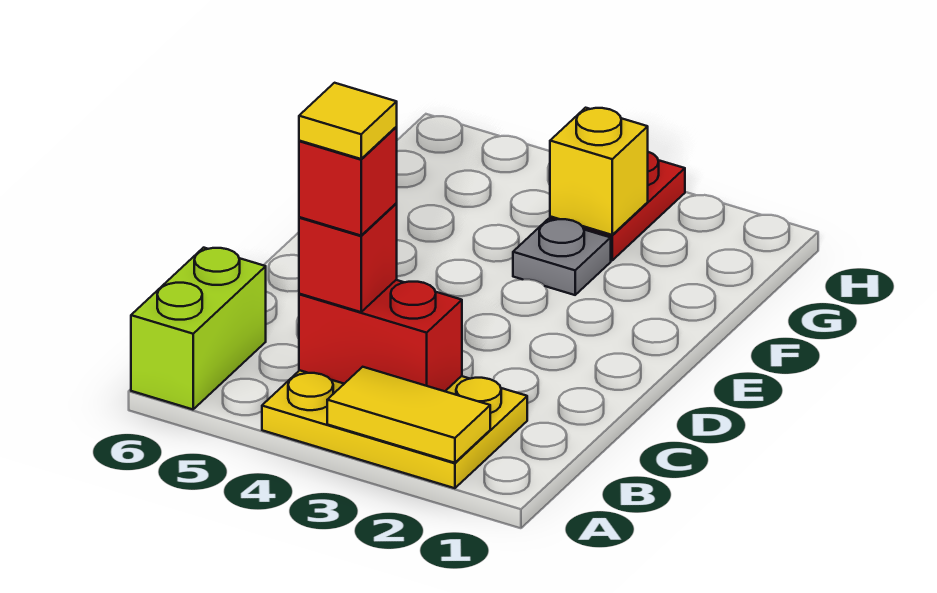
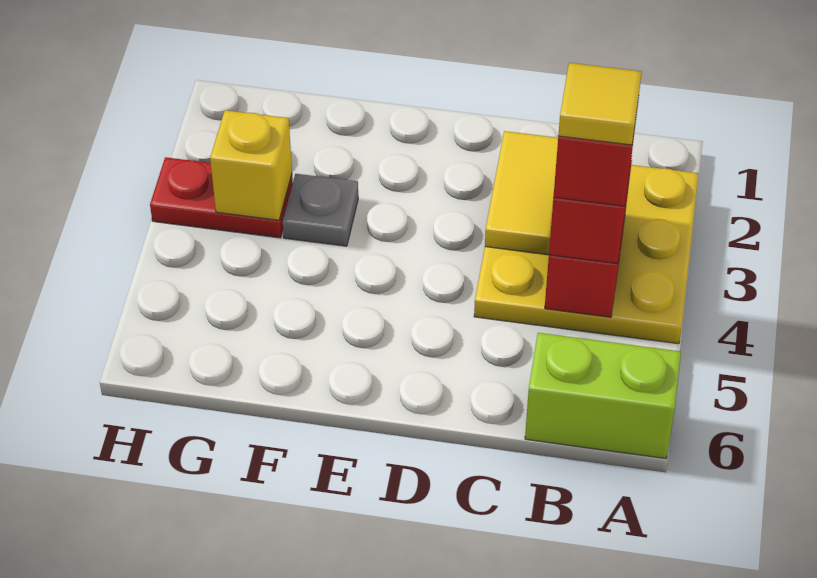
yellow 2x3 plate [262,370,527,488] -> yellow 3x3 plate [474,165,699,344]
yellow 1x2 tile [327,367,490,463] -> yellow 1x2 tile moved to [485,131,558,255]

